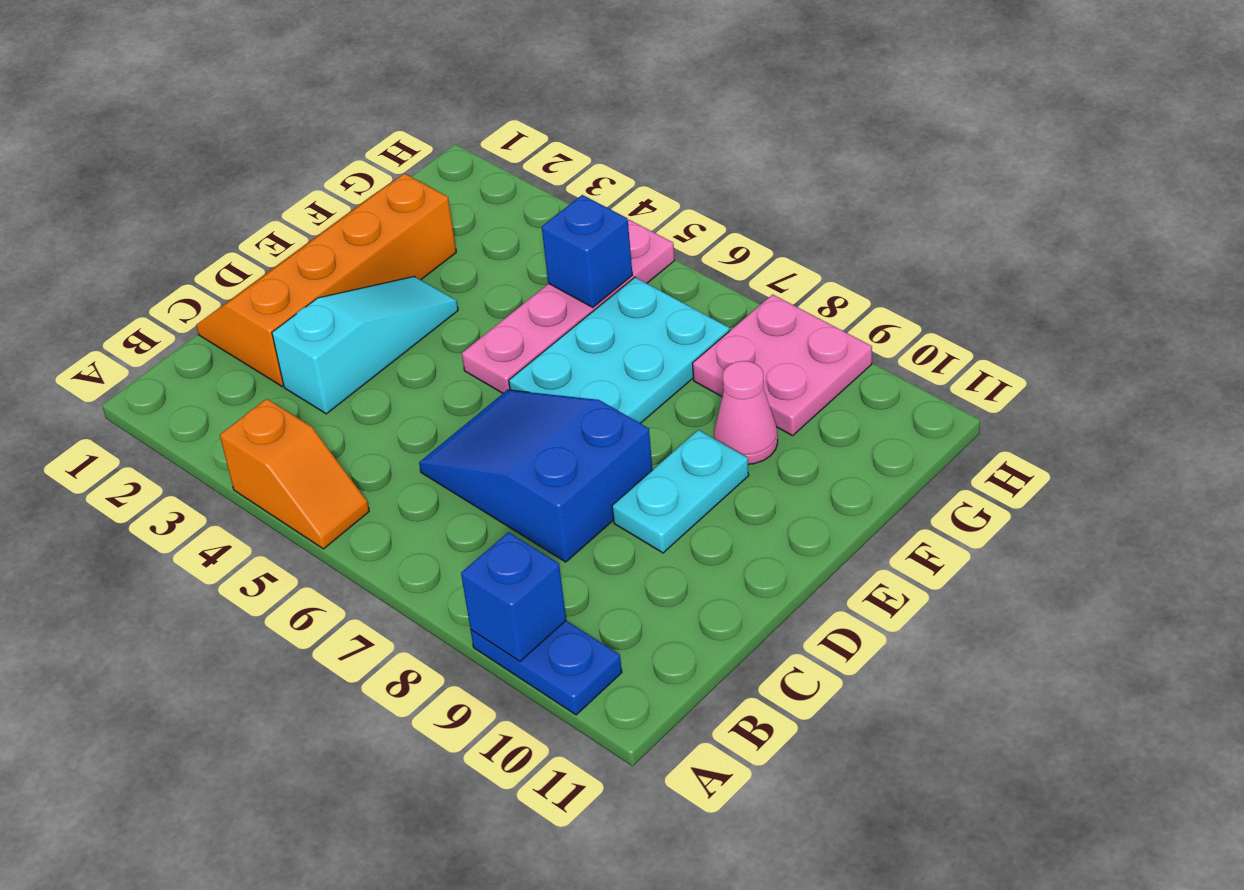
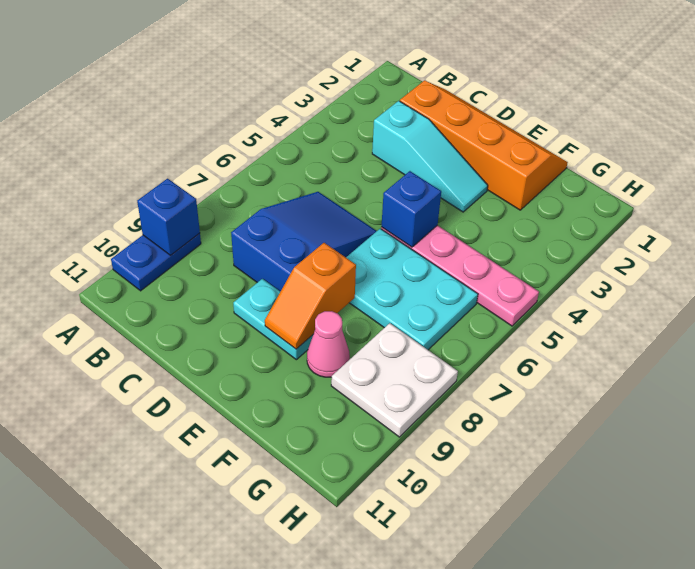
orange 1x2 slope [220,399,369,549] -> orange 1x2 slope moved to [265,243,356,349]
blue 1x1 brick [542,195,633,307] -> blue 1x1 brick moved to [381,171,441,247]
pink 2x2 plate [692,294,872,436] -> white 2x2 plate [331,323,458,437]

